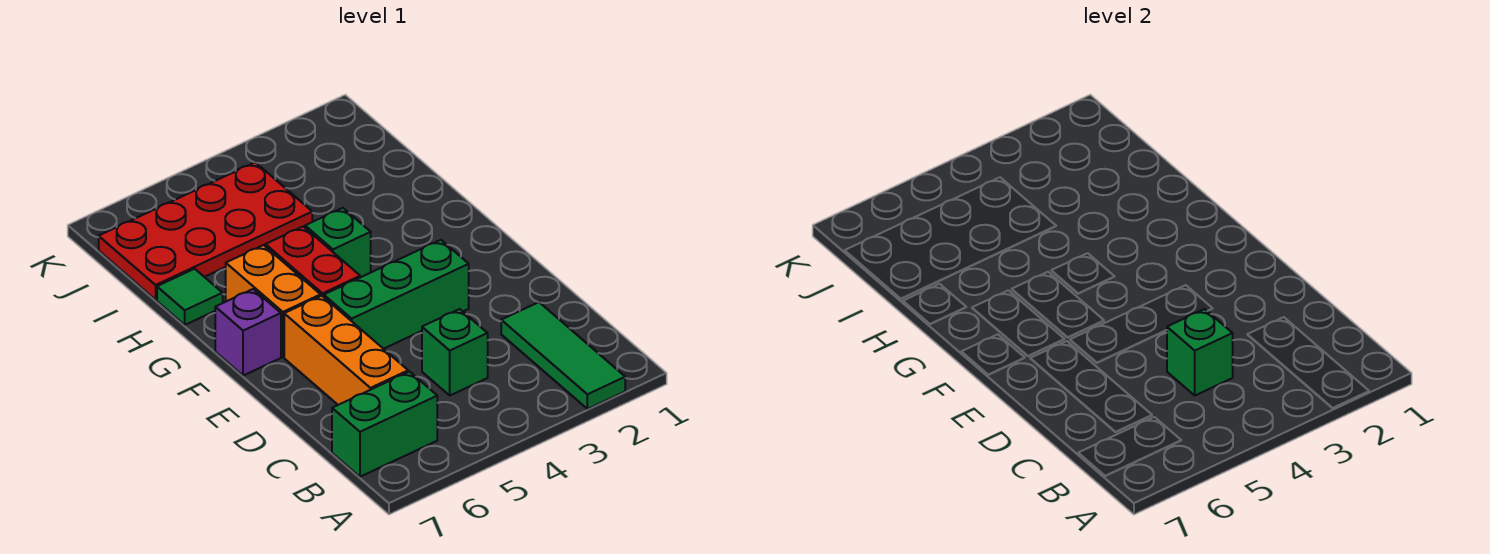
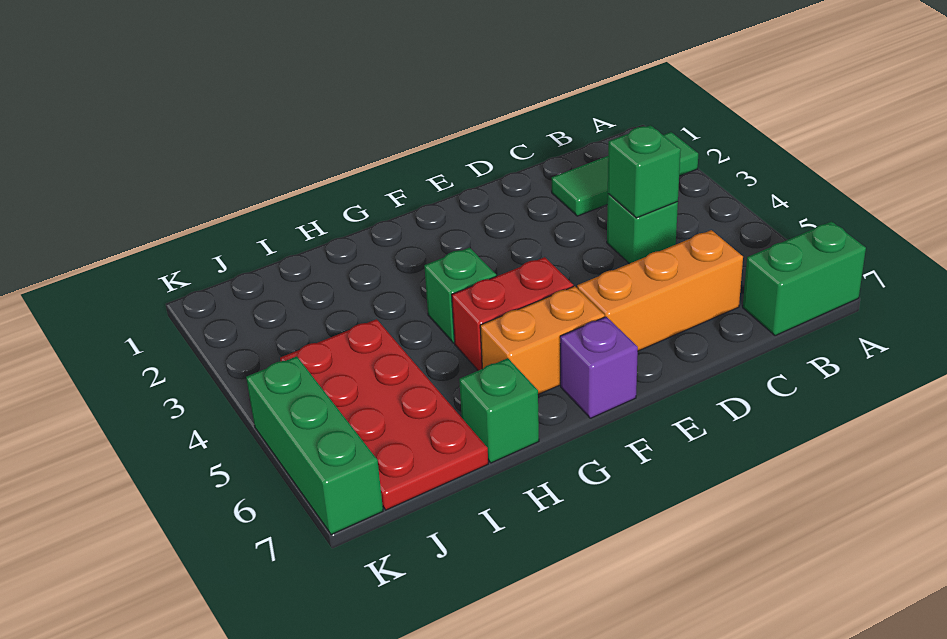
green 1x2 brick [332,372,437,477] -> green 1x2 brick turned to [743,221,866,336]
green 1x3 brick [324,240,469,349] -> green 1x3 brick moved to [246,356,383,535]
green 1x1 tile [157,269,223,325] -> green 1x1 brick [459,358,539,463]

